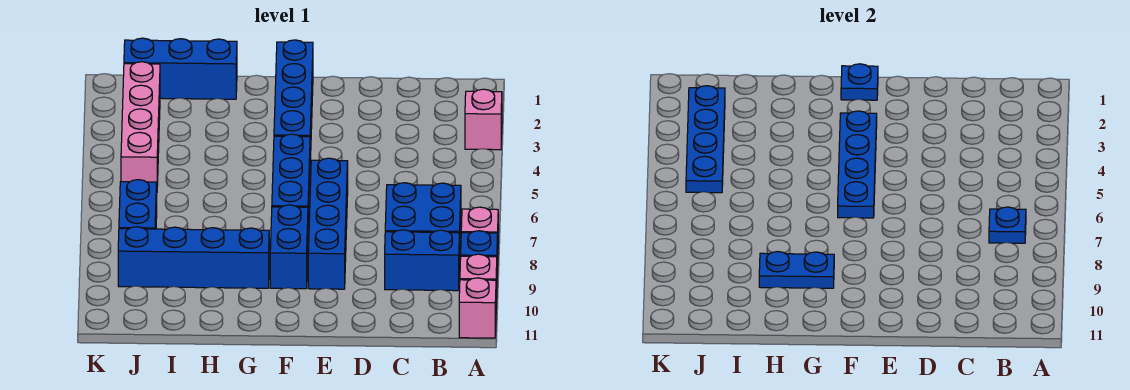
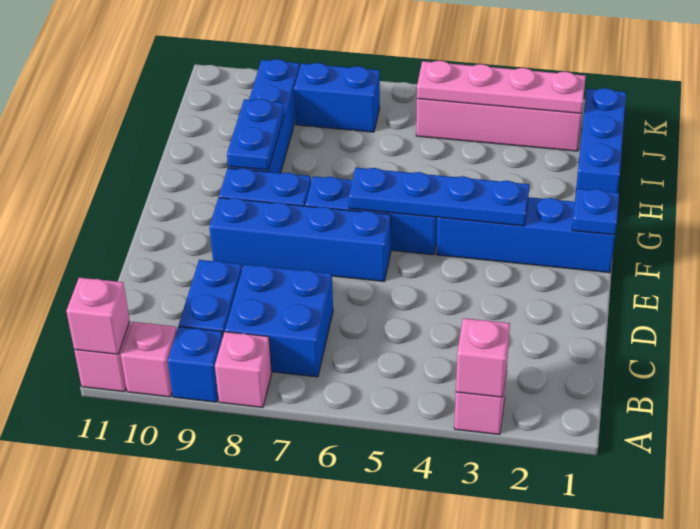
none -> pink 1x1 brick [456,318,510,397]
none -> pink 1x1 brick [66,278,130,354]
blue 1x1 plate [989,207,1026,243] -> none
blue 1x4 plate [686,86,725,193] -> pink 1x4 plate [417,61,586,114]

